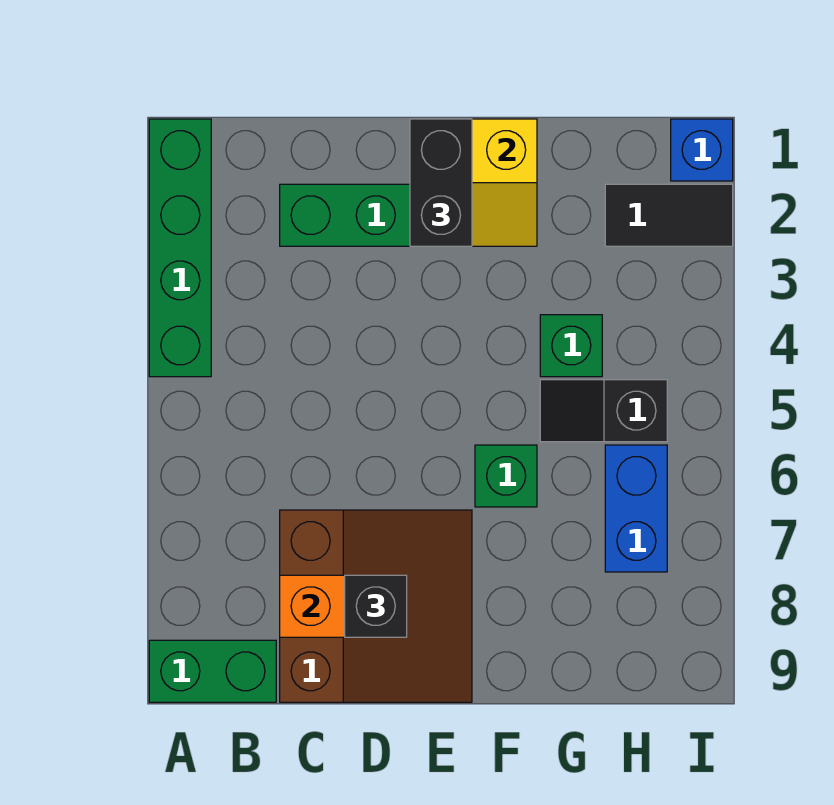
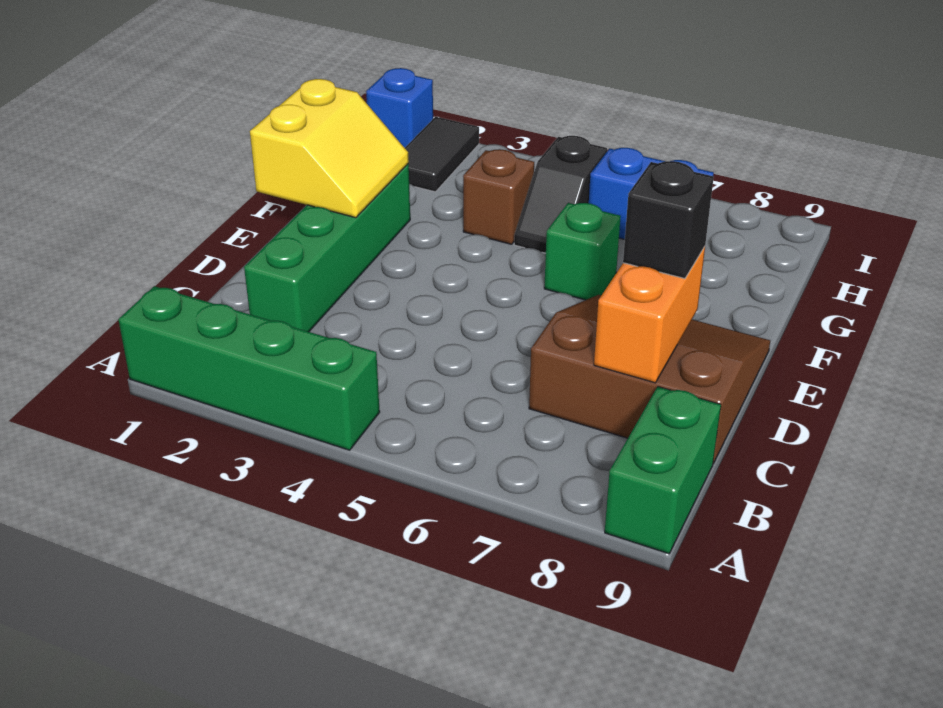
black 1x2 brick [410,119,472,246] -> none
green 1x1 brick [540,315,602,377] -> brown 1x1 brick [463,149,534,244]

